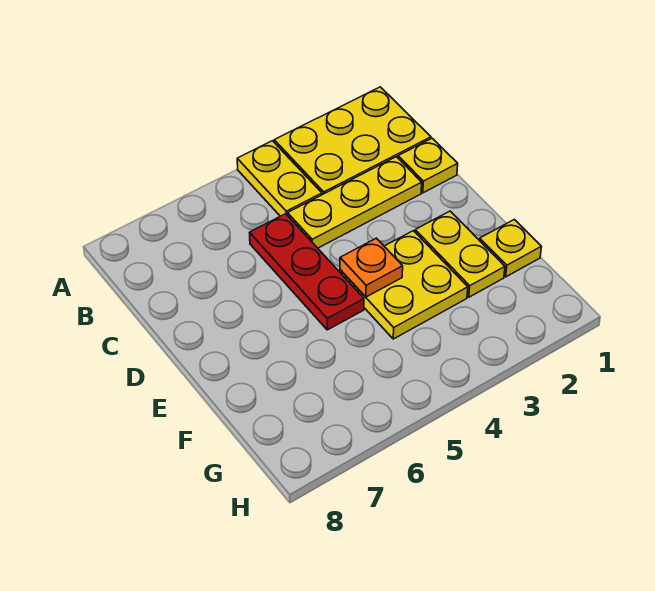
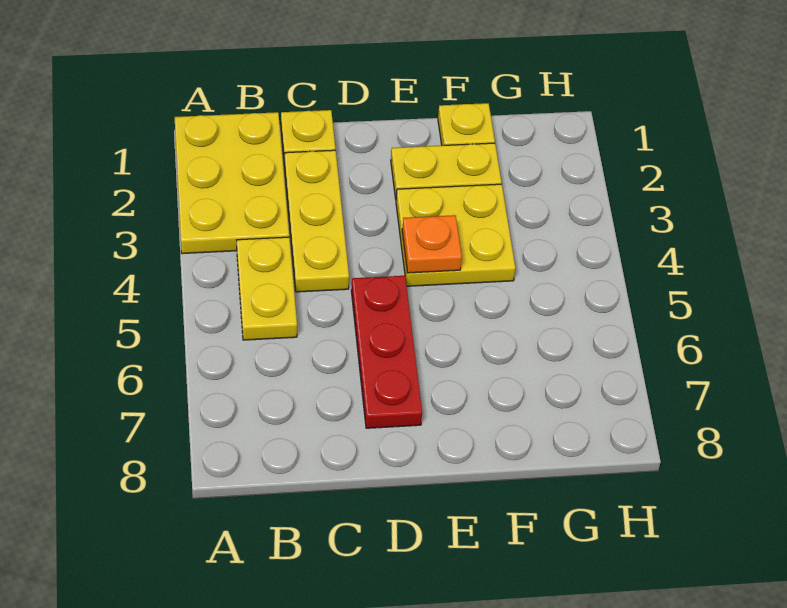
yellow 1x2 plate [237,141,322,216] -> yellow 1x2 plate turned to [237,237,297,340]
red 1x3 plate [250,214,364,330] -> red 1x3 plate turned to [351,276,422,428]

